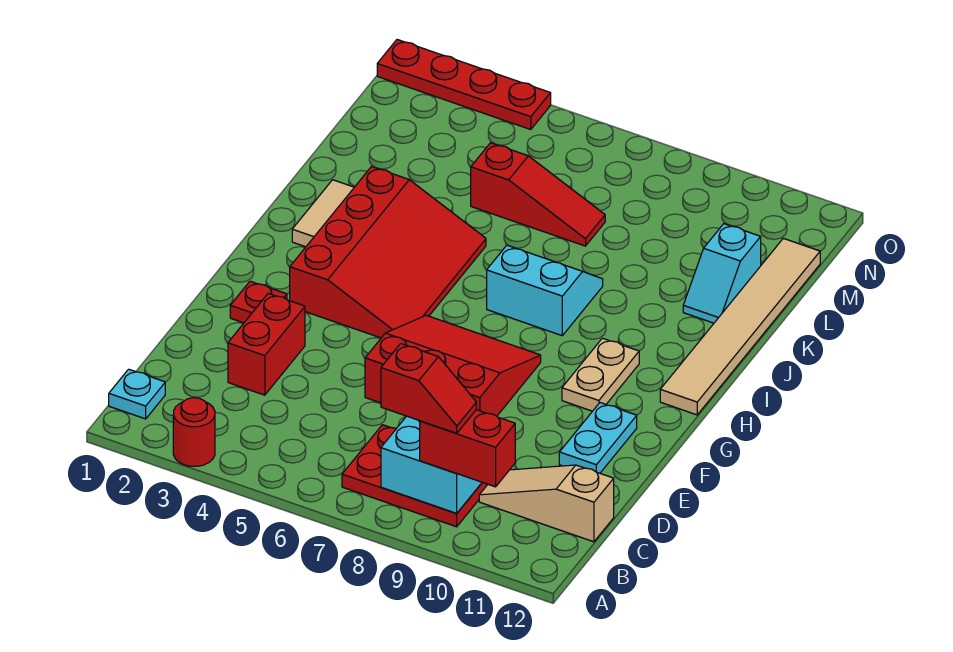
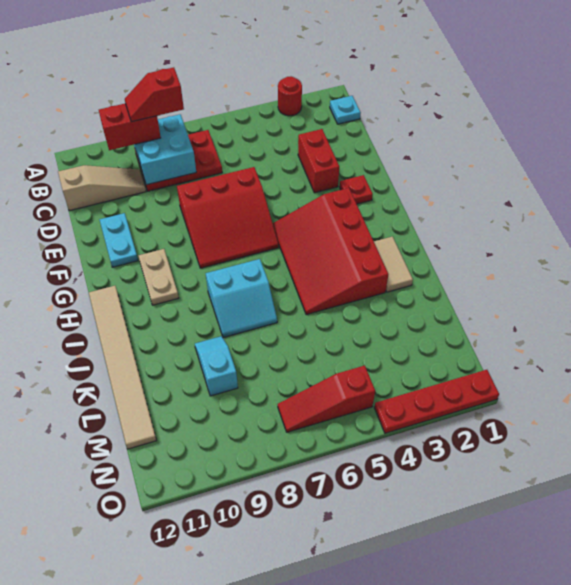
cyan 1x2 slope [683,224,761,323] -> cyan 1x2 slope moved to [195,336,238,396]
red 1x3 slope [471,143,605,246] -> red 1x3 slope moved to [278,365,375,432]

